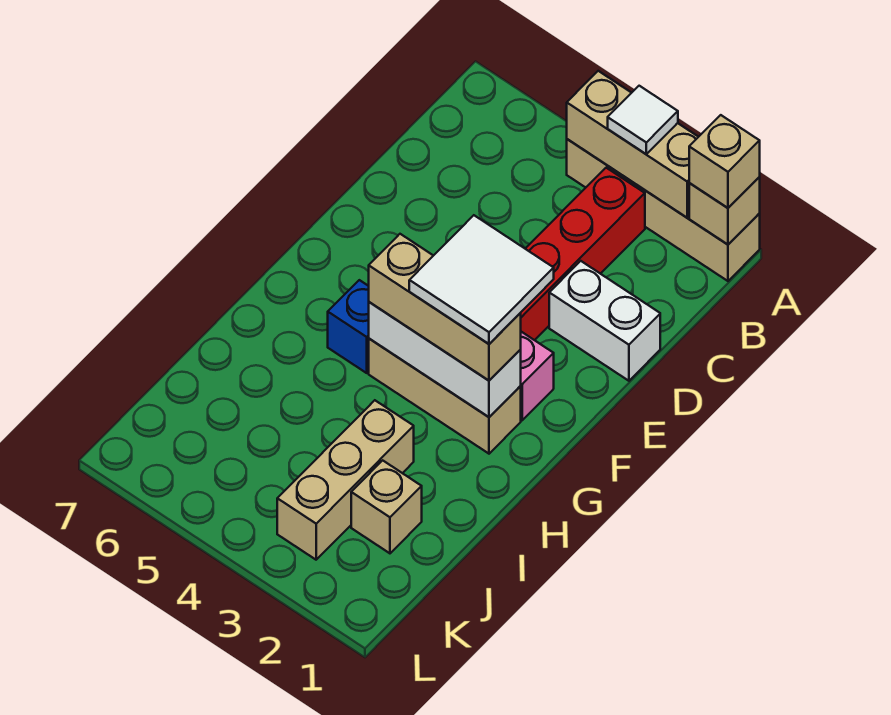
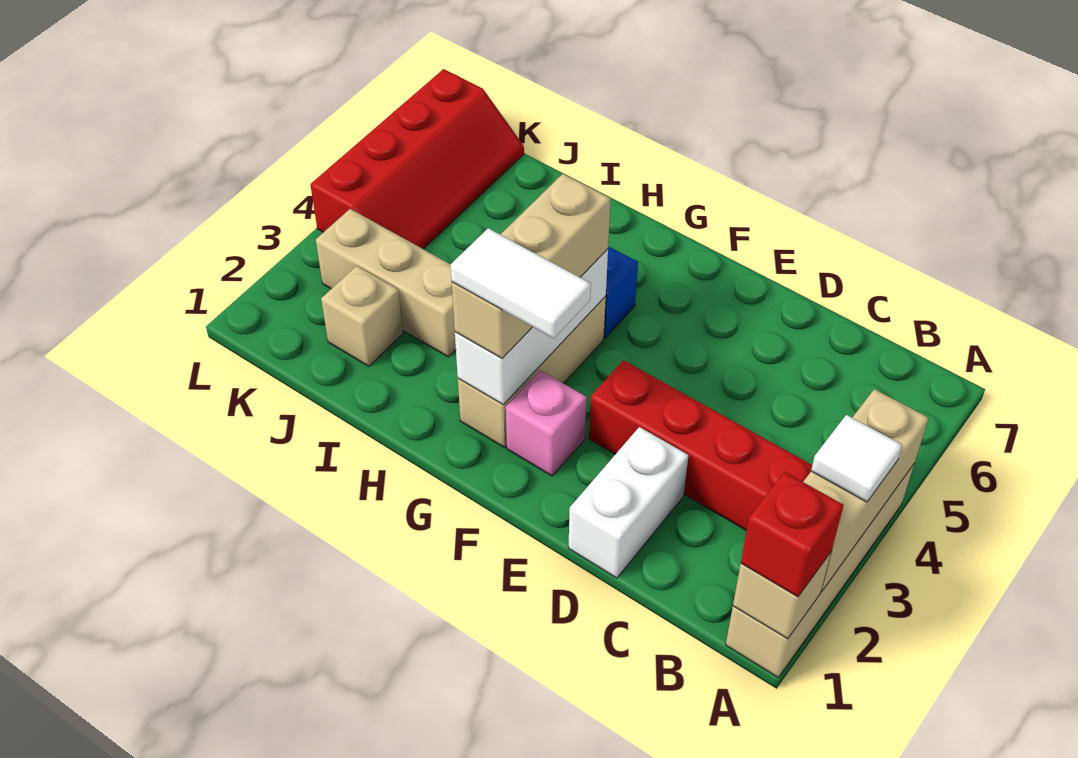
tan 1x1 brick [689,115,760,208] -> red 1x1 brick [741,472,843,597]
white 2x2 tile [409,215,554,344] -> white 1x2 tile [451,228,591,338]
none -> red 2x4 slope [310,69,524,249]

